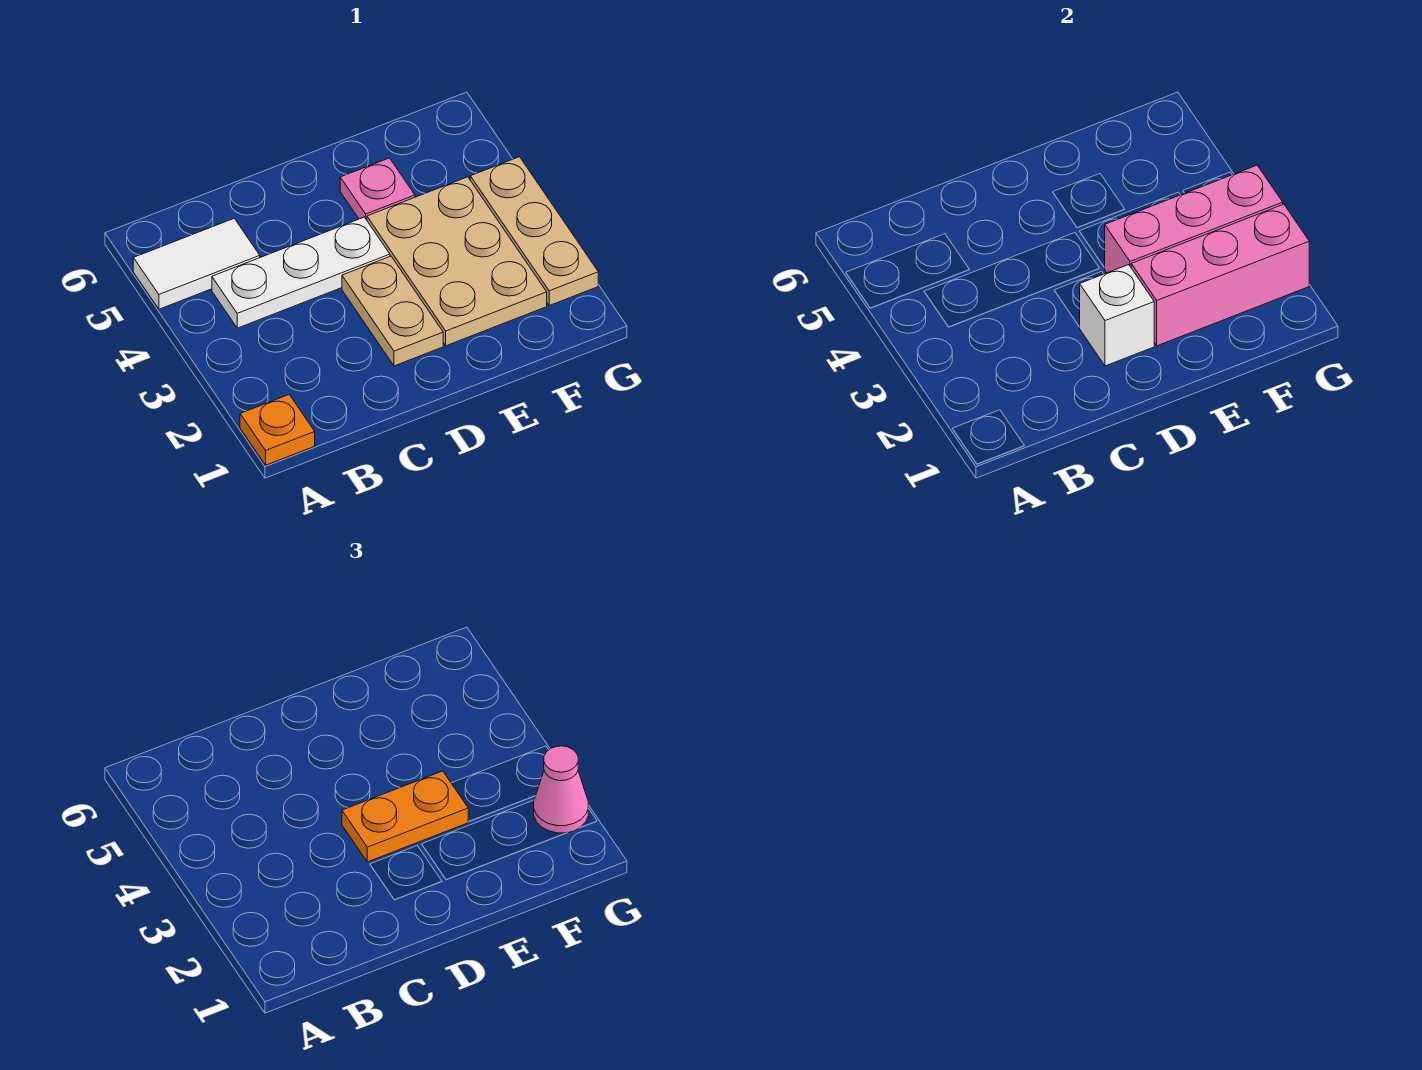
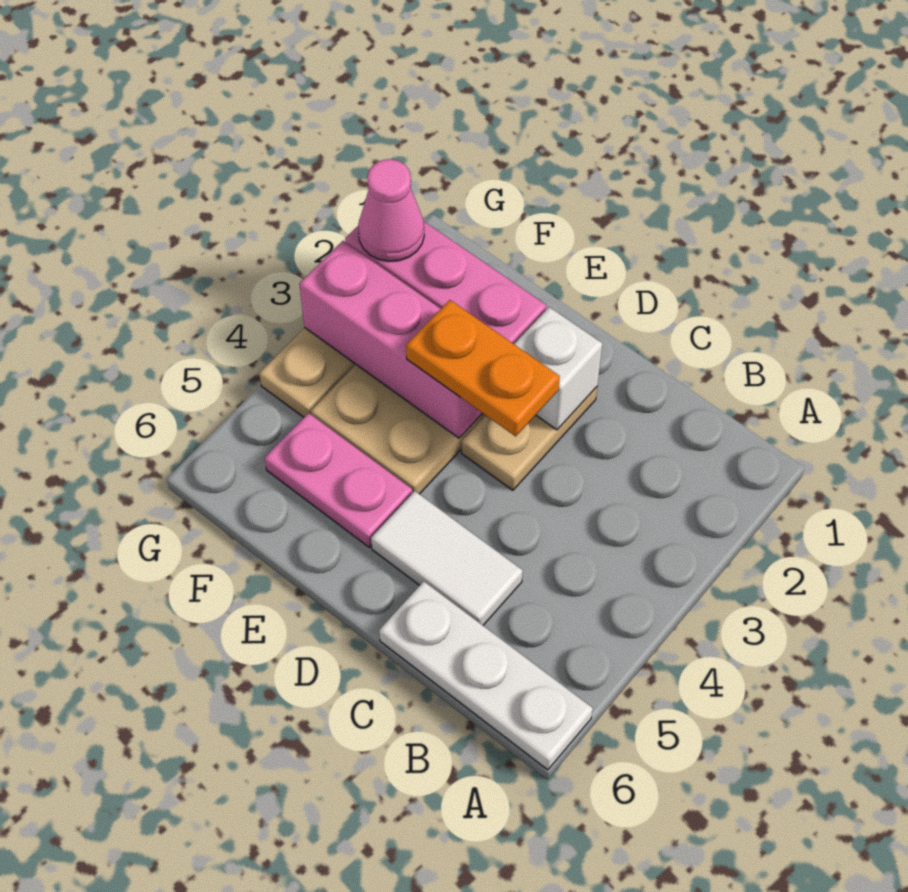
orange 1x1 plate [240,395,315,465] -> none
white 1x2 tile [133,218,260,309] -> white 1x2 tile moved to [371,491,523,625]
white 1x3 plate [212,217,390,328] -> white 1x3 plate moved to [379,581,593,770]
pink 1x1 plate [340,158,415,220] -> pink 1x2 plate [265,413,412,547]

